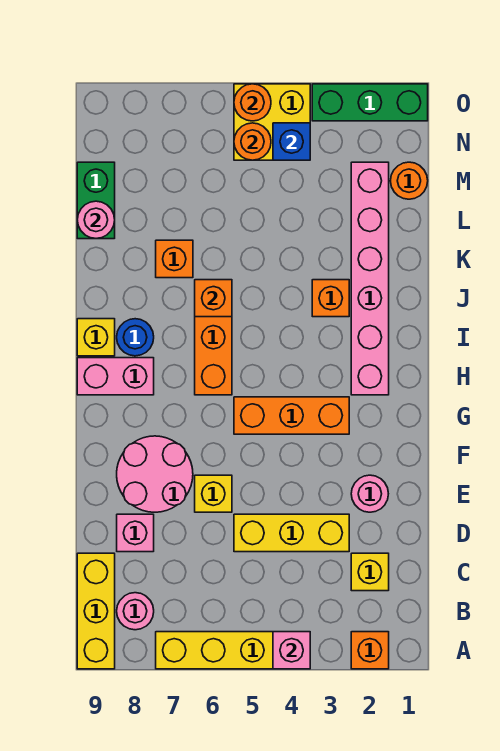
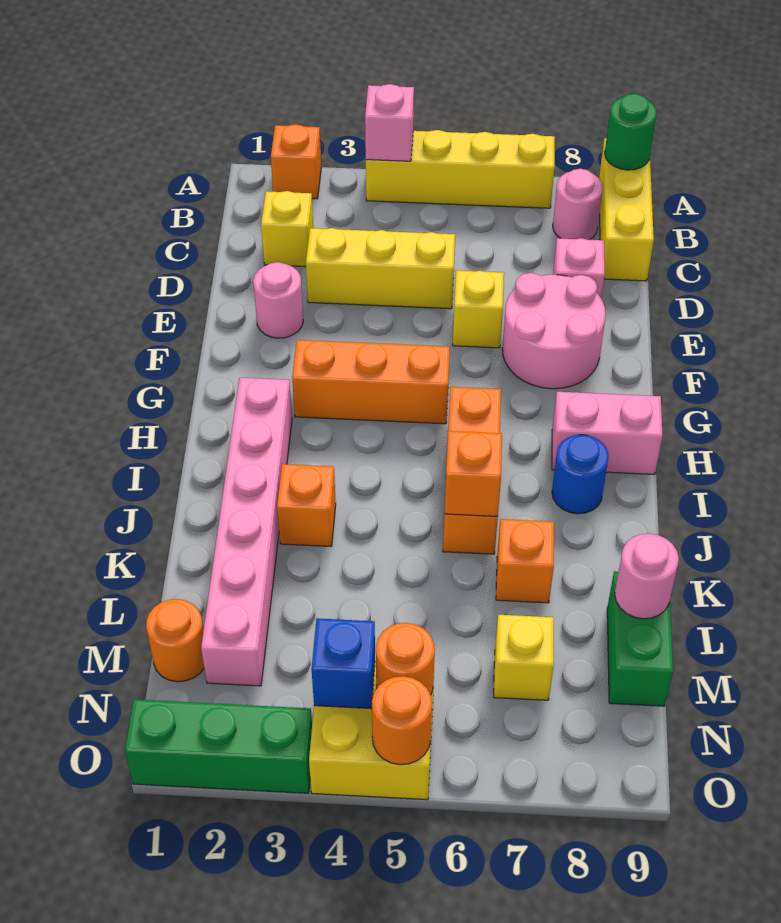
none -> green 1x1 round brick [605,93,657,170]
yellow 1x1 brick [77,319,115,356] -> yellow 1x1 brick moved to [494,615,554,700]

